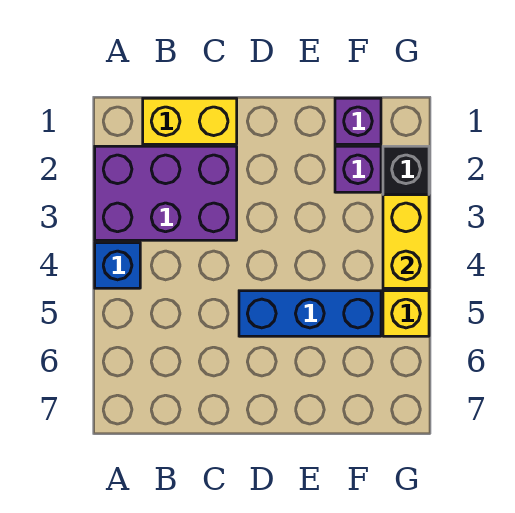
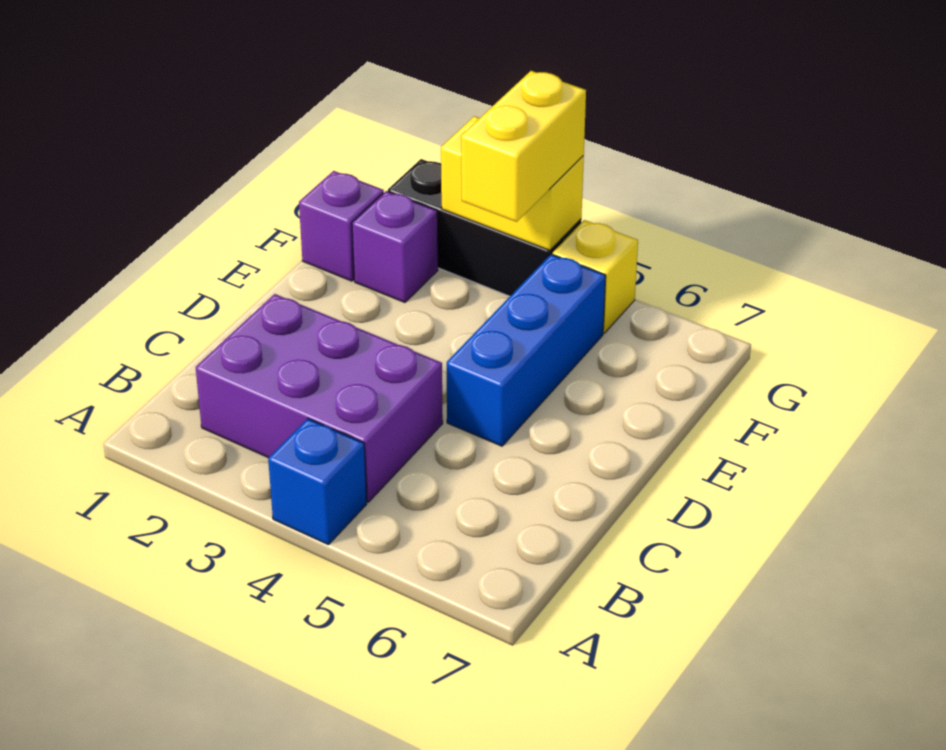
purple 2x3 brick [95,146,237,240] -> purple 2x3 brick turned to [196,294,443,502]
yellow 1x2 brick [143,98,237,144] -> yellow 1x2 brick moved to [461,71,586,222]

